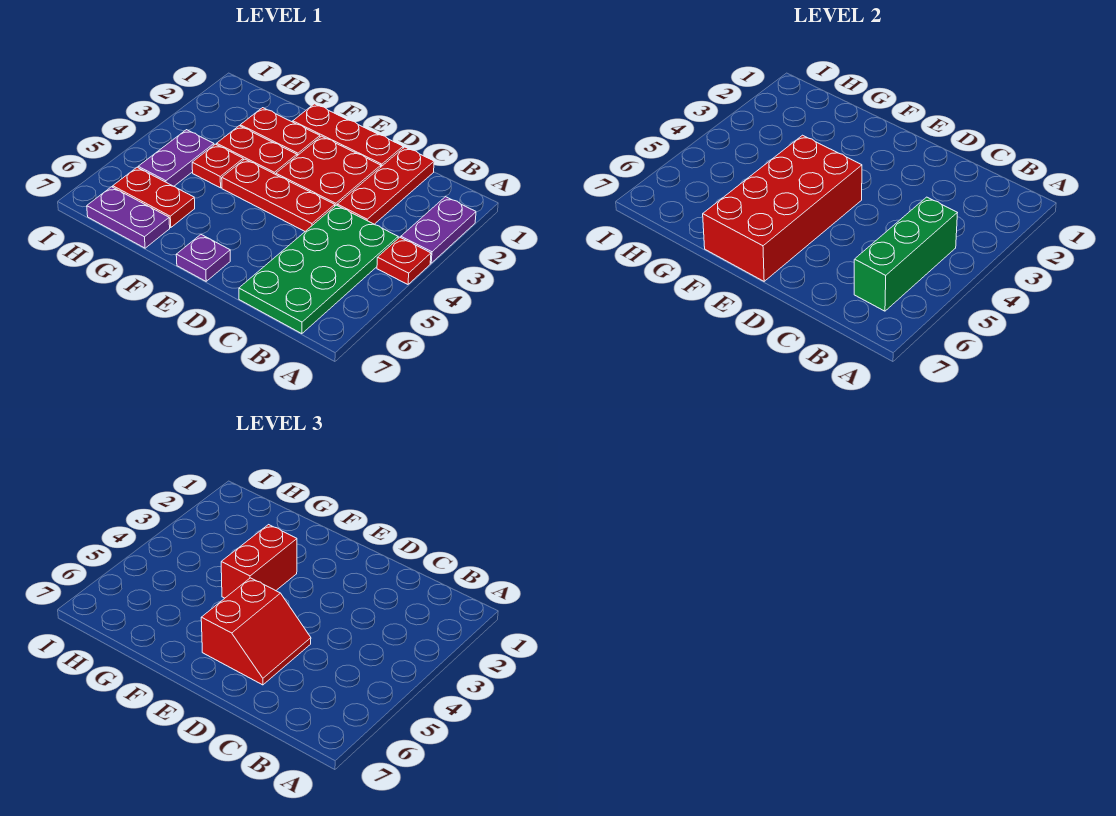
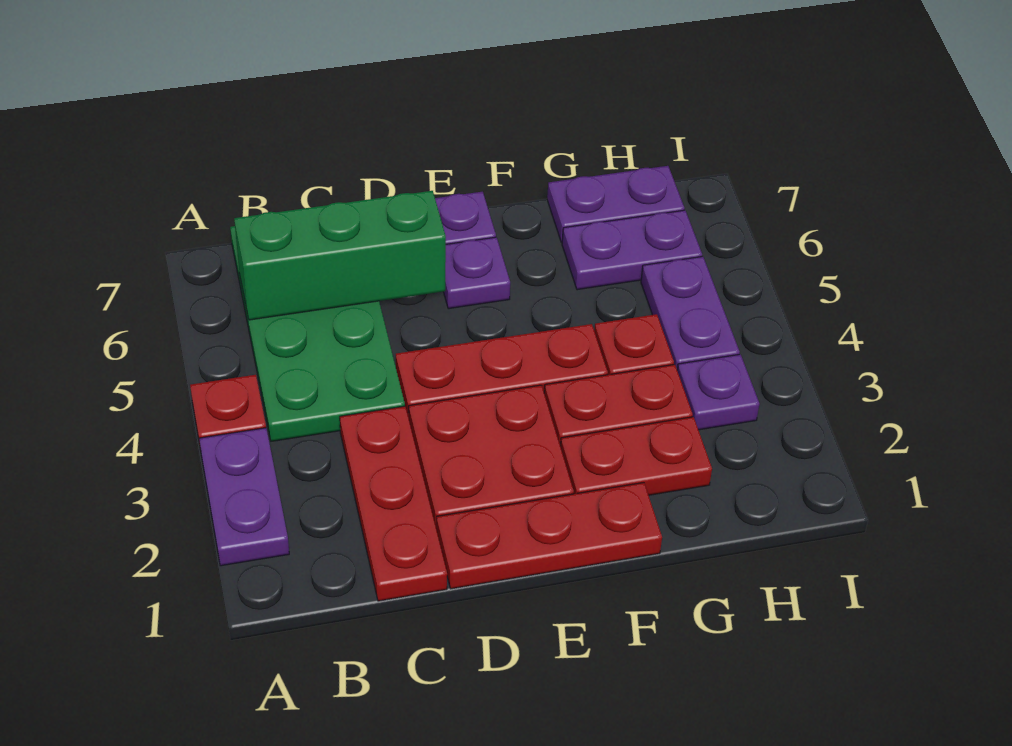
green 1x3 brick [854,197,957,311] -> green 1x3 brick turned to [234,191,446,320]
red 2x2 slope [201,578,311,685] -> none
red 2x4 brick [703,135,862,281] -> none
none -> purple 1x1 plate [444,237,510,309]
red 1x2 brick [221,525,297,598] -> none
red 1x2 plate [113,167,195,228] -> purple 1x2 plate [562,210,702,290]
none -> purple 1x1 plate [677,354,760,430]

